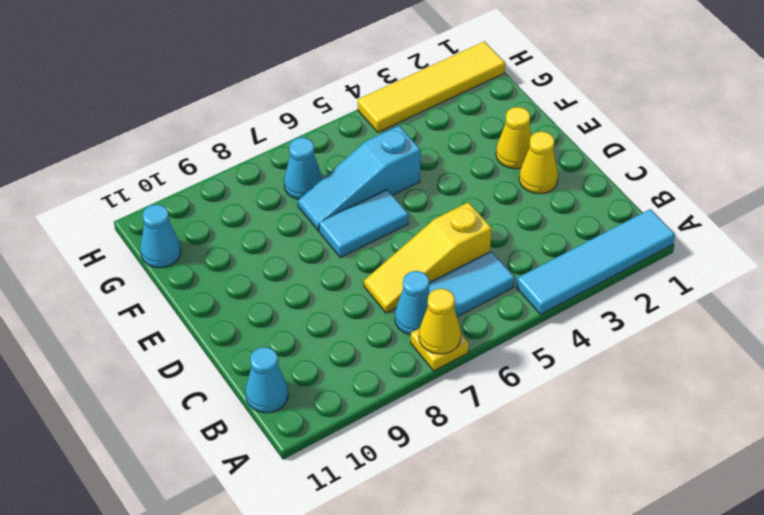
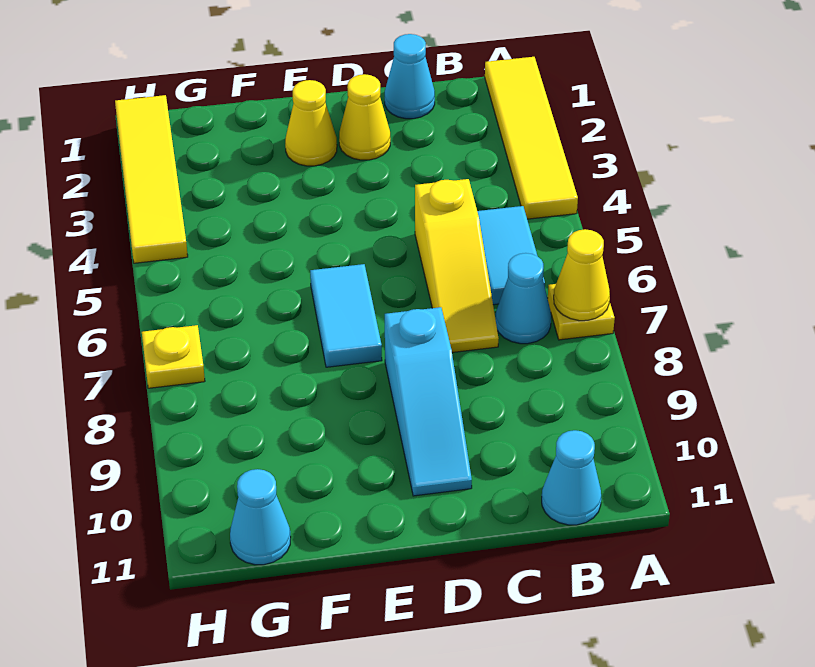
cyan 1x4 tile [517,209,675,314] -> yellow 1x4 tile [485,57,578,219]
cyan 1x3 slope [298,126,421,231] -> cyan 1x3 slope moved to [385,307,472,496]
cyan 1x1 cone [284,138,322,199] -> cyan 1x1 cone moved to [385,34,435,119]
none -> yellow 1x1 plate [142,325,205,388]

